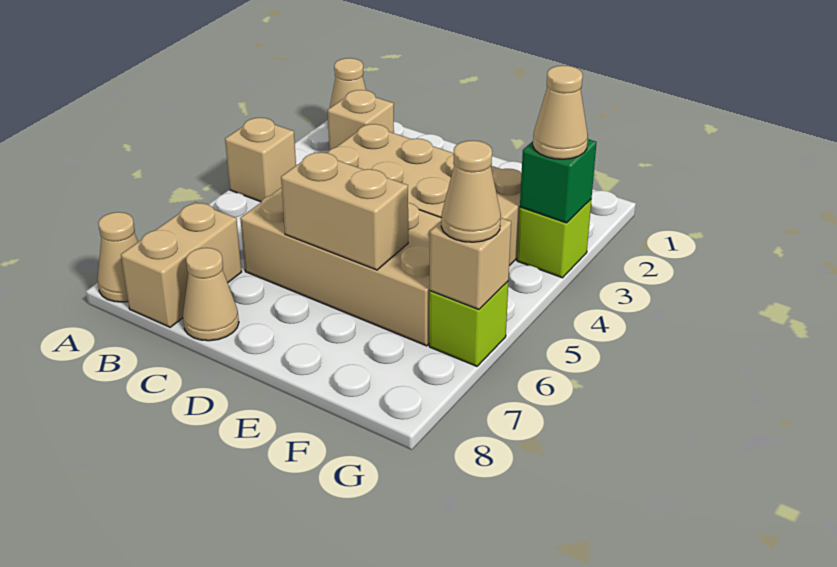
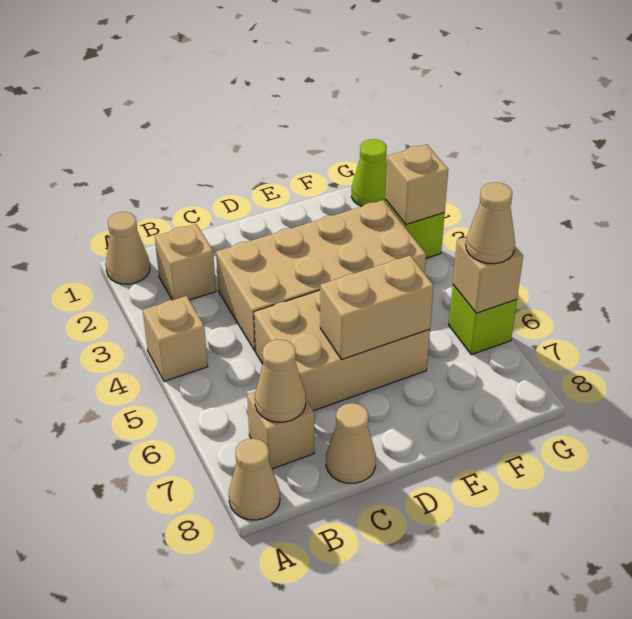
tan 1x2 brick [121,202,242,327] -> tan 1x1 brick [247,392,314,469]
tan 2x4 brick [240,187,441,346] -> tan 2x3 brick [254,290,430,411]
none -> lime 1x1 cone [352,139,387,207]
green 1x1 brick [520,139,597,223] -> tan 1x1 brick [385,144,448,224]
tan 1x1 cone [533,66,588,159] -> tan 1x1 cone moved to [255,340,306,422]

